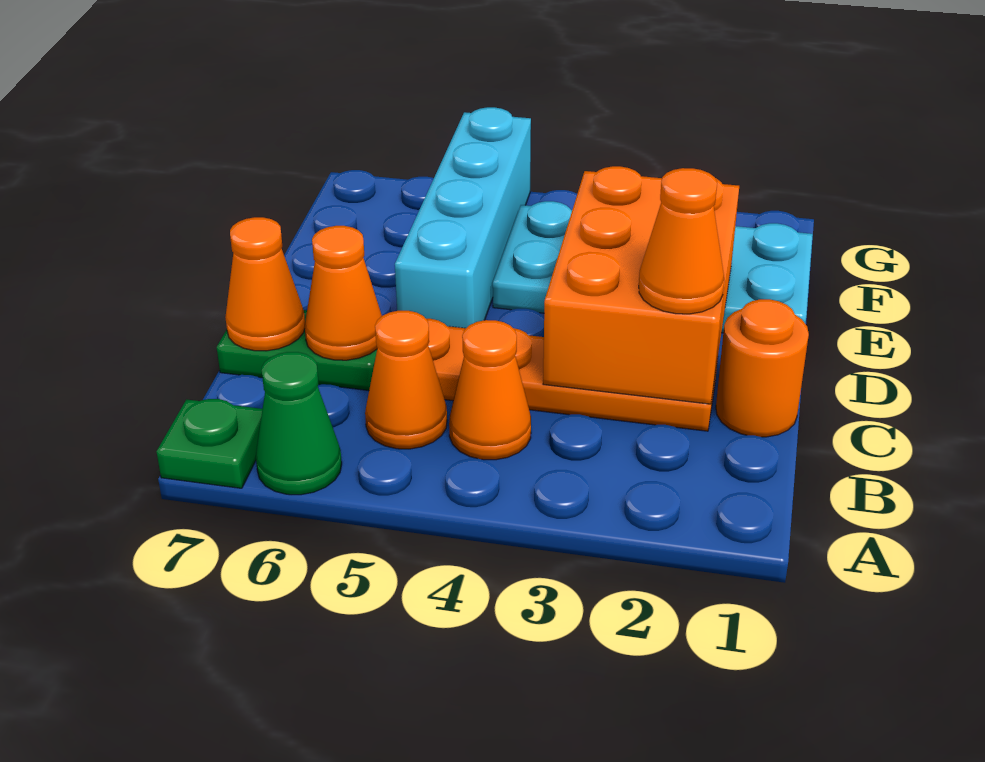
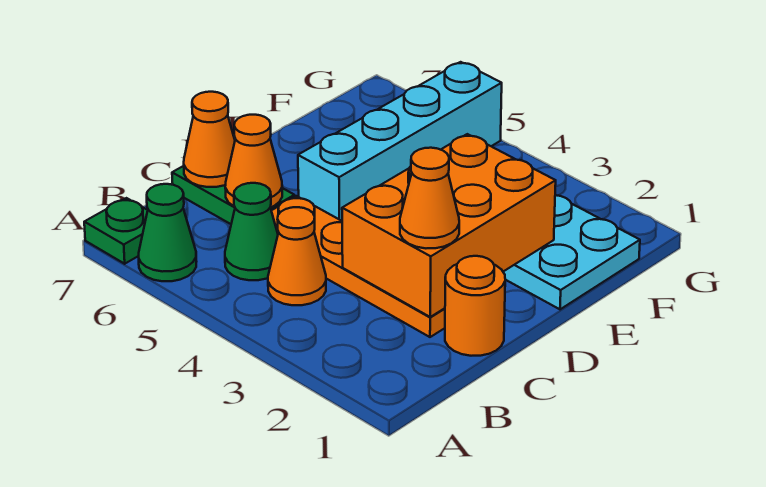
orange 1x1 cone [365,311,447,449] -> green 1x1 cone [225,183,278,280]

